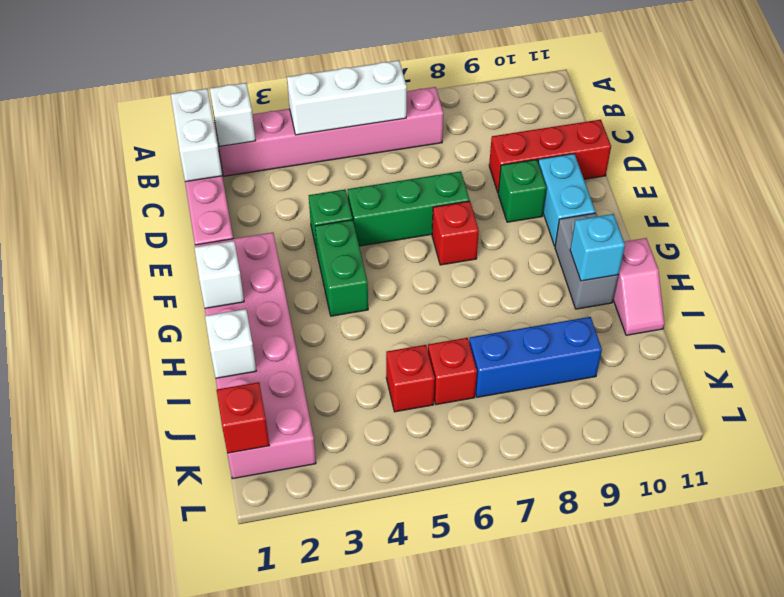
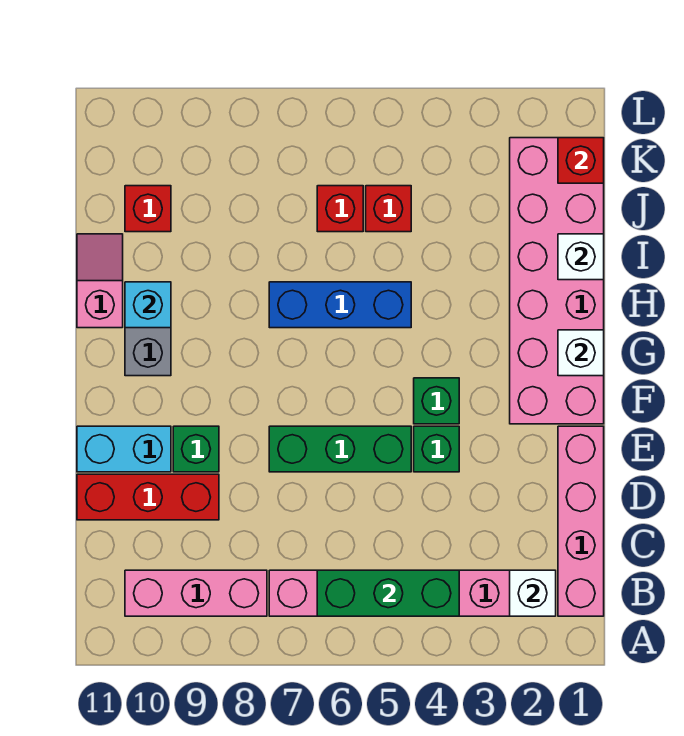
white 1x2 brick [171,89,222,182] -> none
white 1x3 brick [287,60,407,135] -> green 1x3 brick [317,570,459,616]
none -> pink 1x3 brick [125,570,267,616]
cyan 1x2 brick [538,154,595,246] -> cyan 1x2 brick turned to [77,426,171,472]
green 1x2 brick [315,220,368,316] -> green 1x1 brick [414,378,459,424]
red 1x1 brick [432,201,479,265] -> red 1x1 brick moved to [125,186,171,232]
blue 1x3 brick [469,317,602,397] -> blue 1x3 brick moved to [269,282,411,328]

